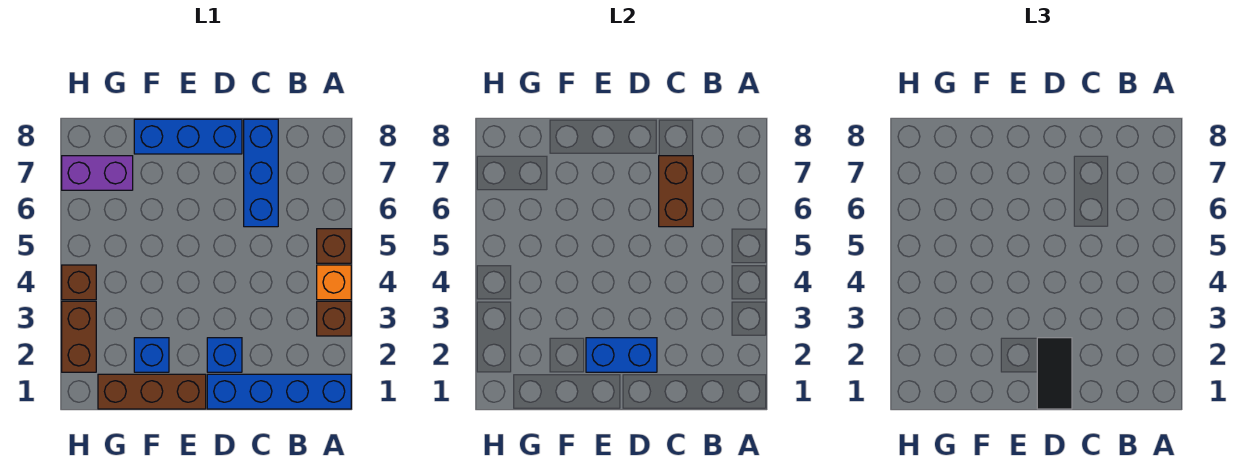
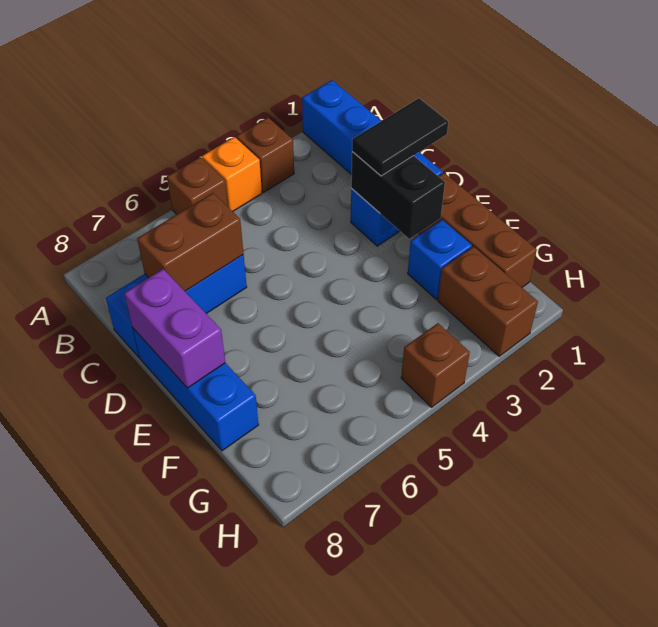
blue 1x2 brick [586,338,657,372] -> black 1x2 brick [351,152,445,239]
purple 1x2 brick [62,156,133,190] -> purple 1x2 brick moved to [124,269,225,388]
brown 1x2 brick [62,301,96,372] -> brown 1x2 brick turned to [438,247,538,356]

